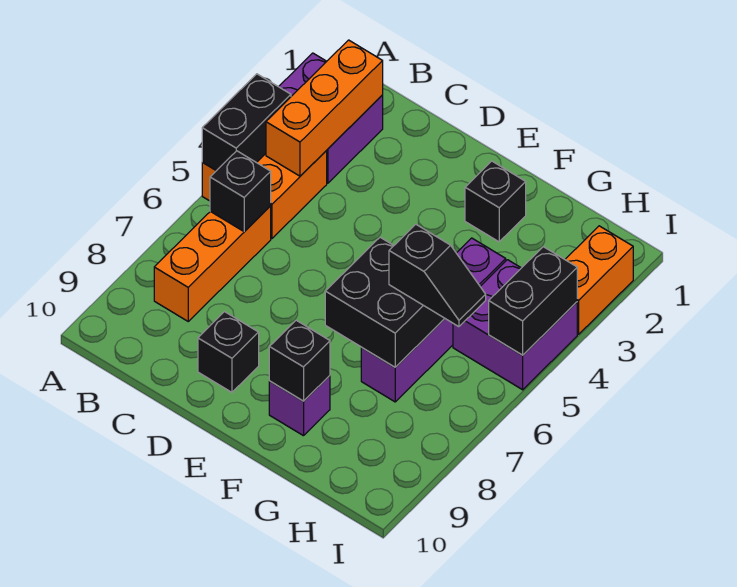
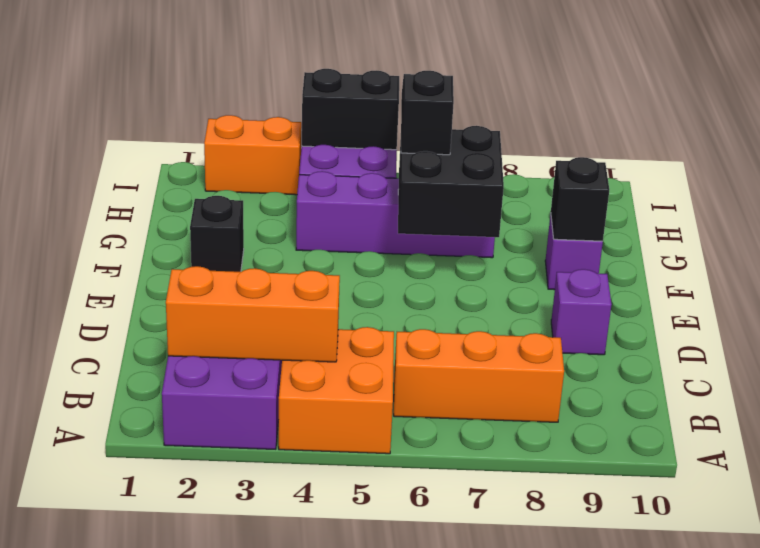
black 1x2 brick [202,74,291,171] -> none
black 1x1 brick [210,151,271,232] -> none
black 1x1 brick [198,312,259,392] -> purple 1x1 brick [551,269,612,355]

